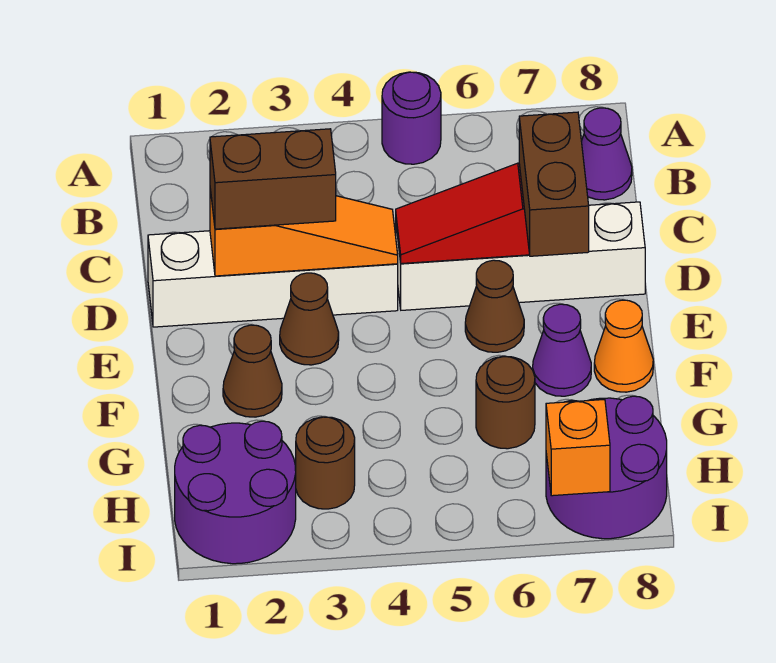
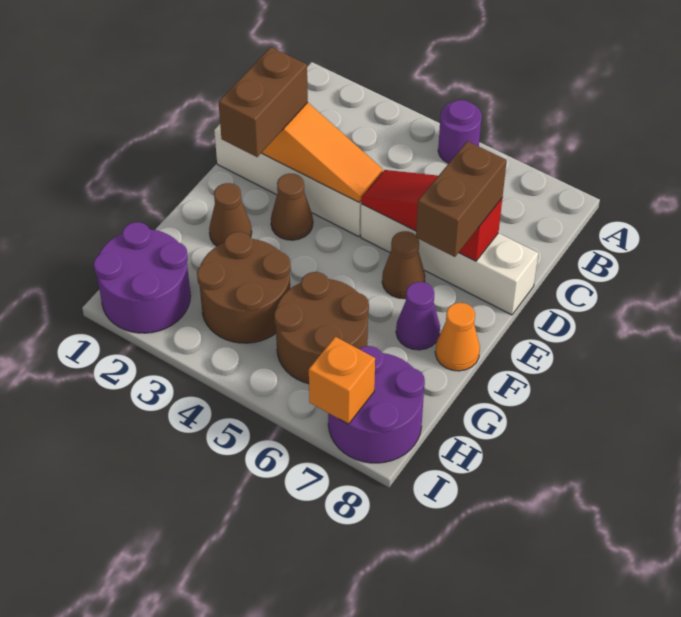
purple 1x1 cone [581,108,632,200] -> none
brown 1x2 brick [210,129,336,229] -> brown 1x2 brick turned to [219,47,308,157]
brown 1x1 round brick [476,356,535,449] -> brown 2x2 round brick [274,272,369,384]
brown 1x1 round brick [296,417,355,509] -> brown 2x2 round brick [197,232,291,343]

